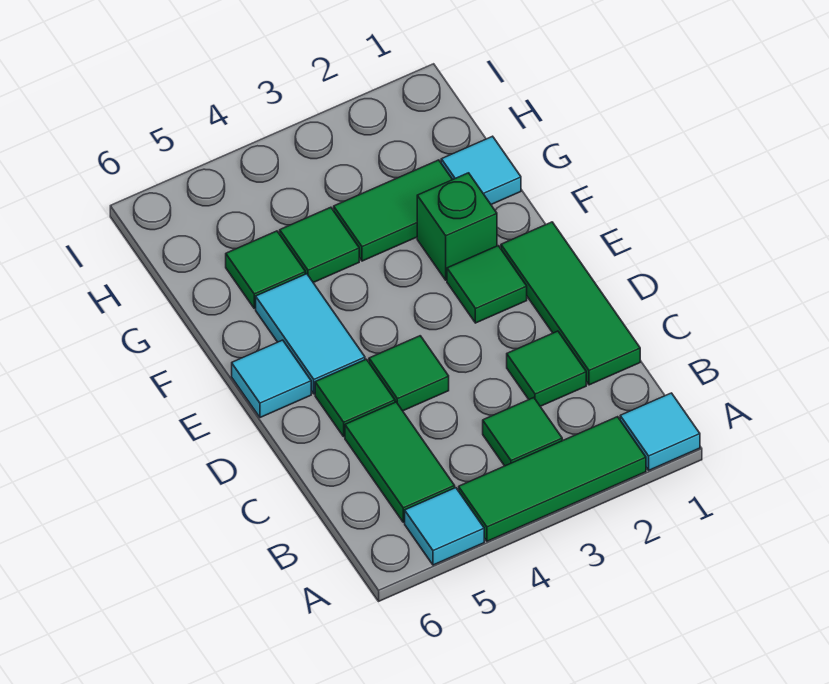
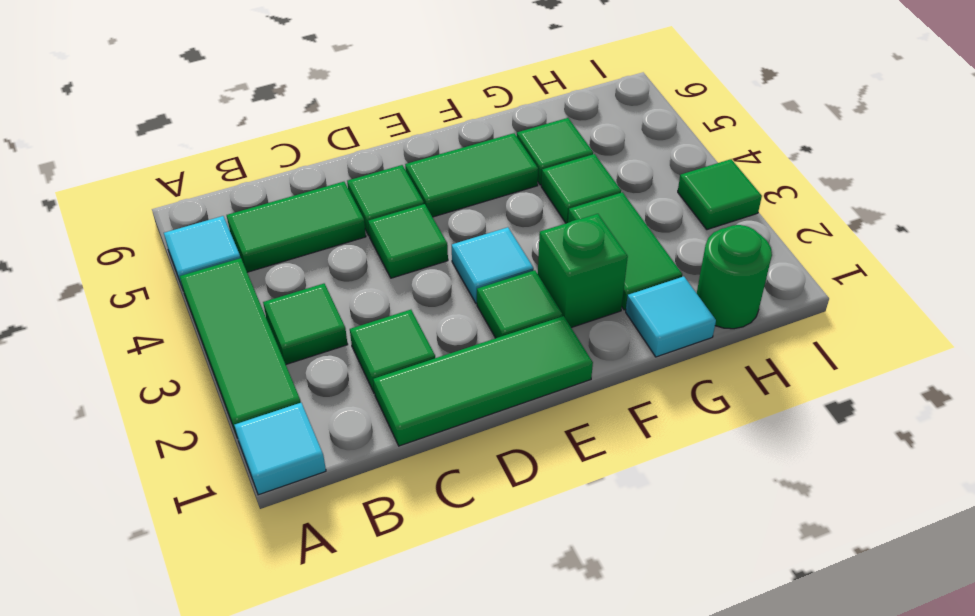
cyan 1x2 tile [256,274,365,394] -> green 1x2 tile [405,133,538,217]
cyan 1x1 tile [232,340,311,418] -> cyan 1x1 tile moved to [452,227,534,304]
none -> green 1x1 round brick [697,225,772,329]
none -> green 1x1 tile [678,159,762,230]

